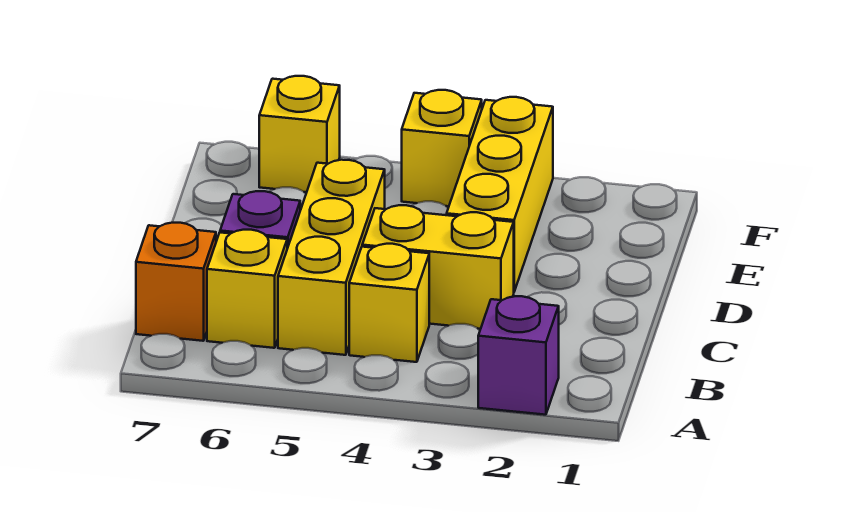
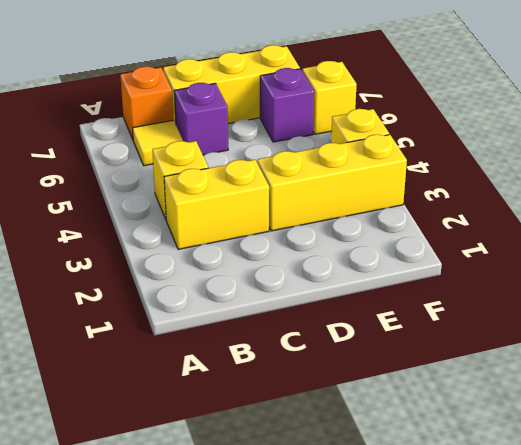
purple 1x1 brick [478,296,559,415] -> purple 1x1 brick moved to [260,68,314,142]
yellow 1x3 brick [278,160,385,355] -> yellow 1x3 brick moved to [163,45,300,124]
yellow 1x1 brick [207,230,287,348] -> yellow 1x1 tile [133,120,183,166]
yellow 1x2 brick [362,205,514,329] -> yellow 1x2 brick turned to [164,160,269,249]

